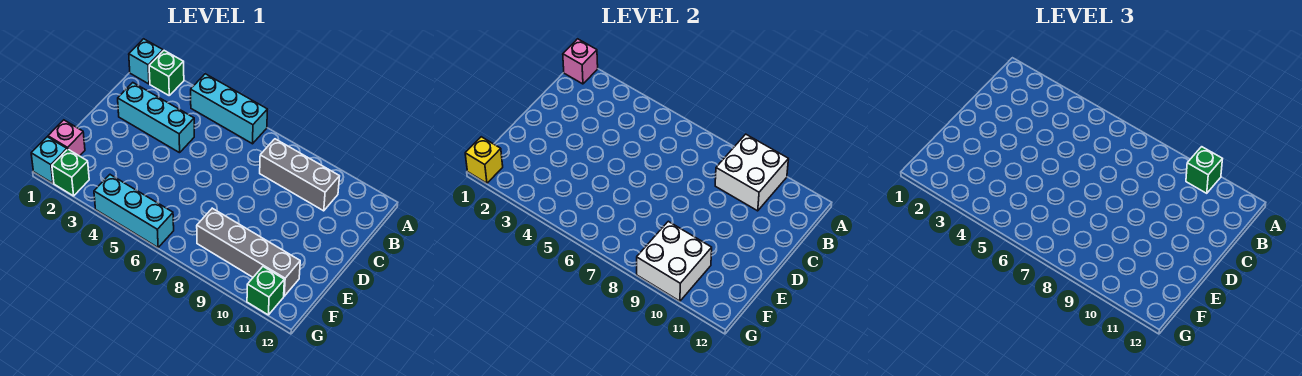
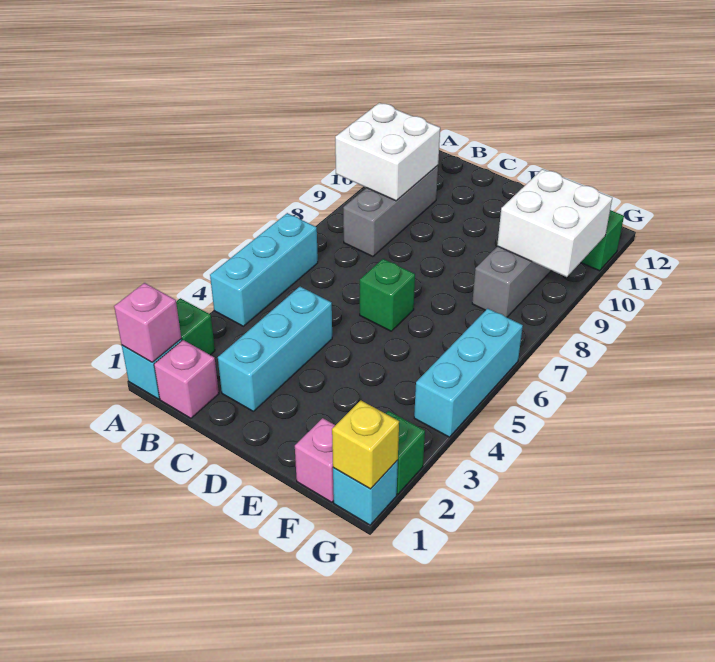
green 1x1 brick [1186,147,1222,193] -> green 1x1 brick moved to [360,259,415,331]
none -> pink 1x1 brick [154,340,219,418]

